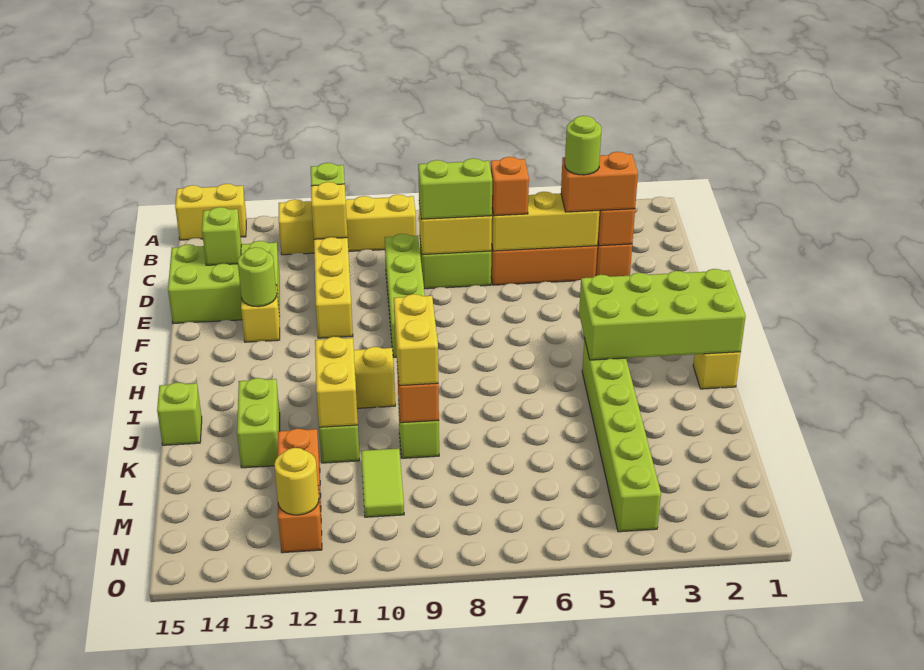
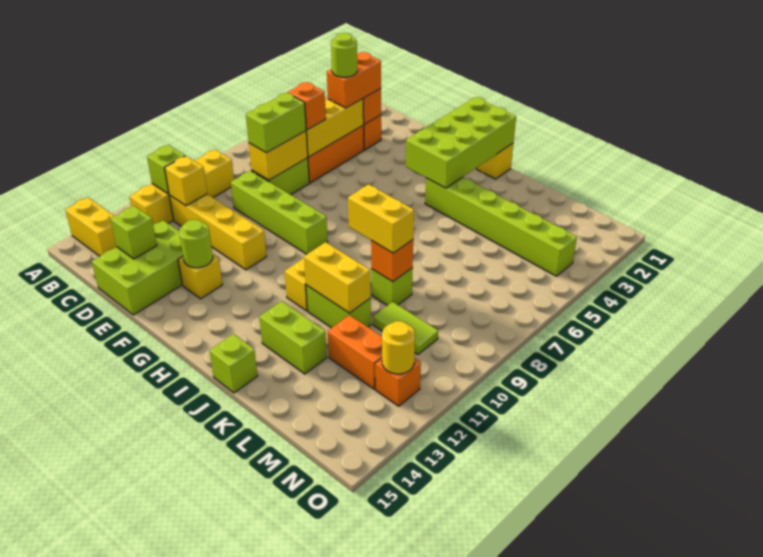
yellow 1x2 brick [175,184,246,240] -> yellow 1x2 brick turned to [65,198,117,256]

